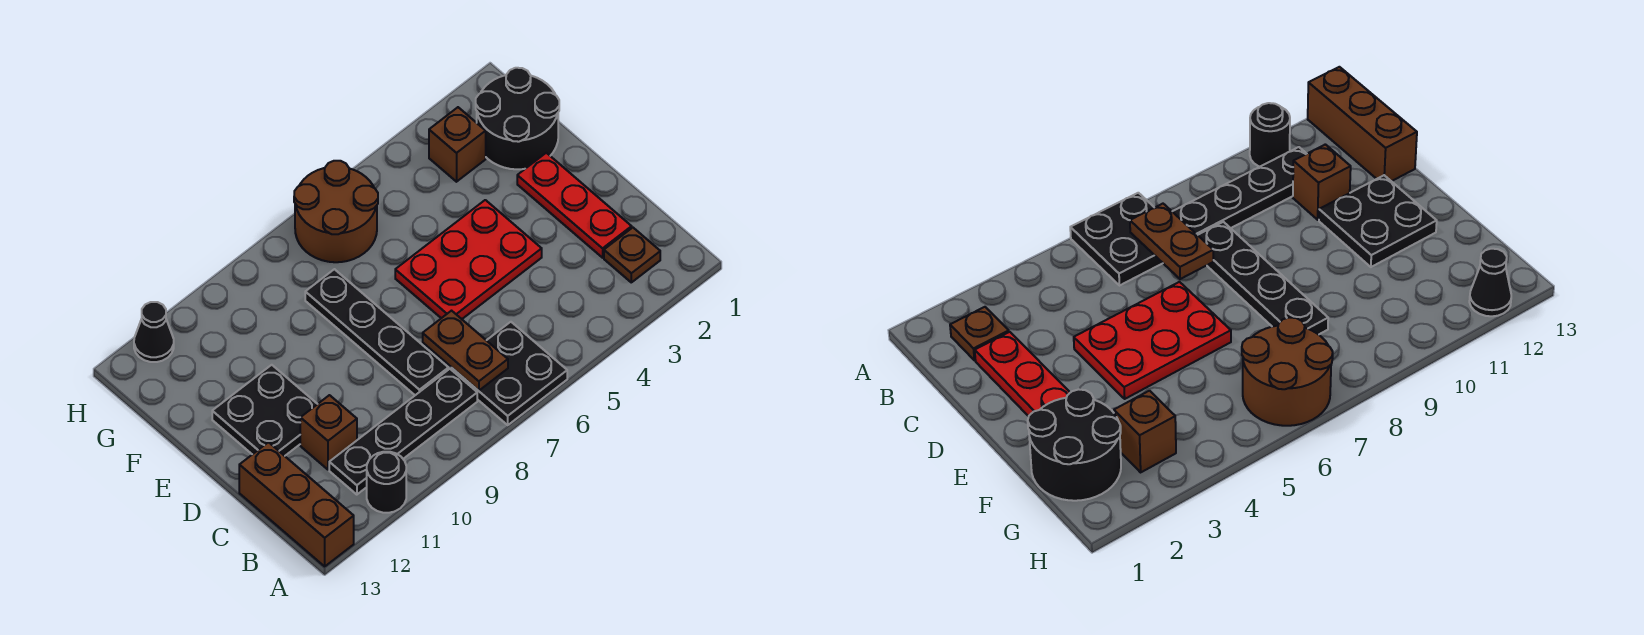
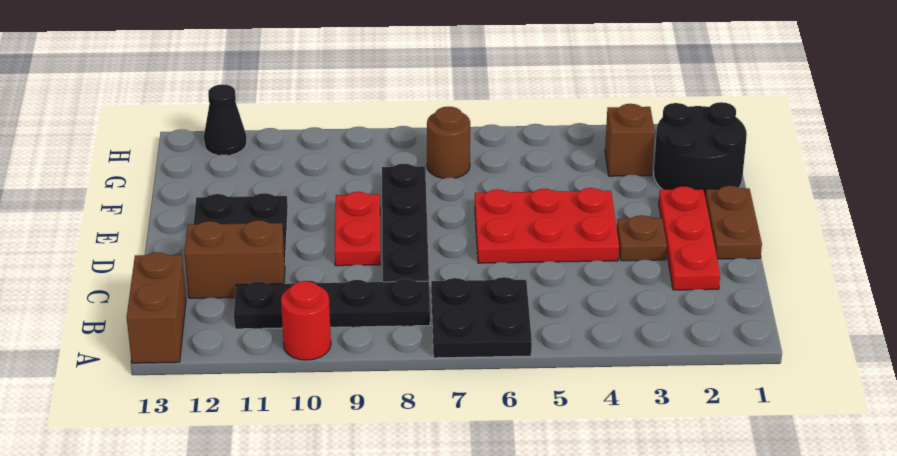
none -> red 1x1 round brick [281,281,331,360]
black 1x1 round brick [367,452,406,513] -> none
brown 1x3 brick [239,442,354,566] -> brown 1x2 brick [127,252,186,363]
brown 1x1 plate [604,228,660,282] -> brown 1x1 plate moved to [617,215,667,261]
brown 1x2 plate [423,311,508,391] -> brown 1x2 plate moved to [705,186,762,259]
brown 1x1 brick [300,395,357,470] -> brown 1x2 brick [185,220,285,298]
none -> red 1x2 plate [335,192,380,266]
brown 2x2 round brick [294,161,378,262] -> brown 1x1 round brick [427,107,470,178]

